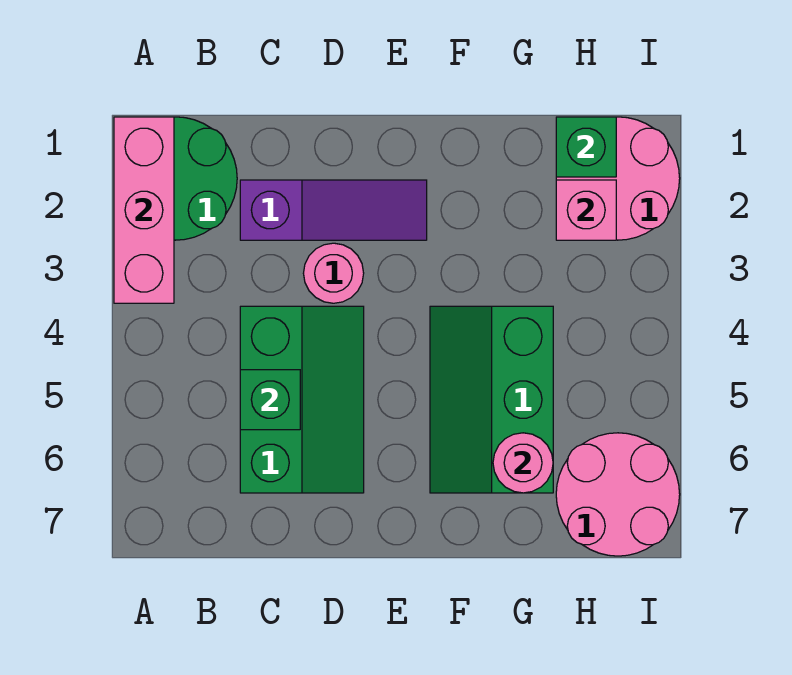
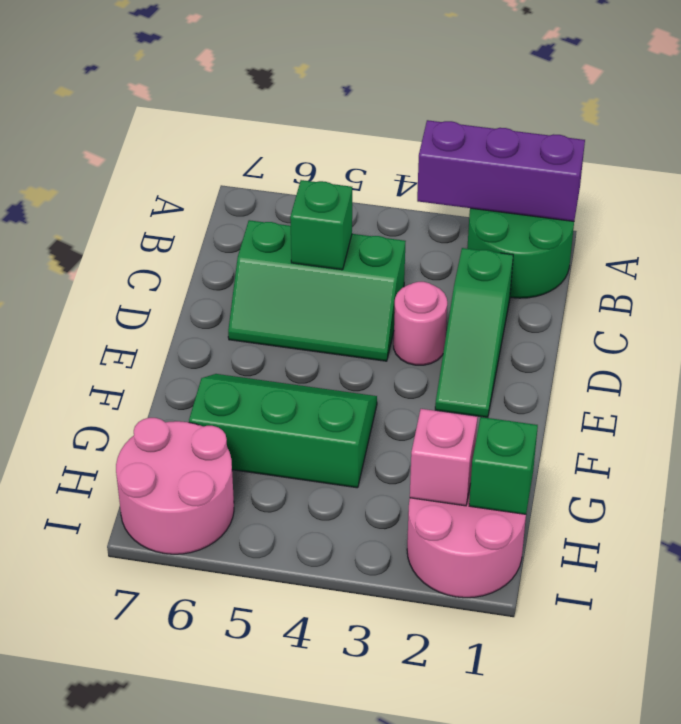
pink 1x3 brick [114,117,174,303] -> purple 1x3 brick [417,120,585,221]
purple 1x3 slope [240,180,427,240] -> green 1x3 slope [435,248,513,417]
pink 1x1 round brick [493,433,553,493] -> none

